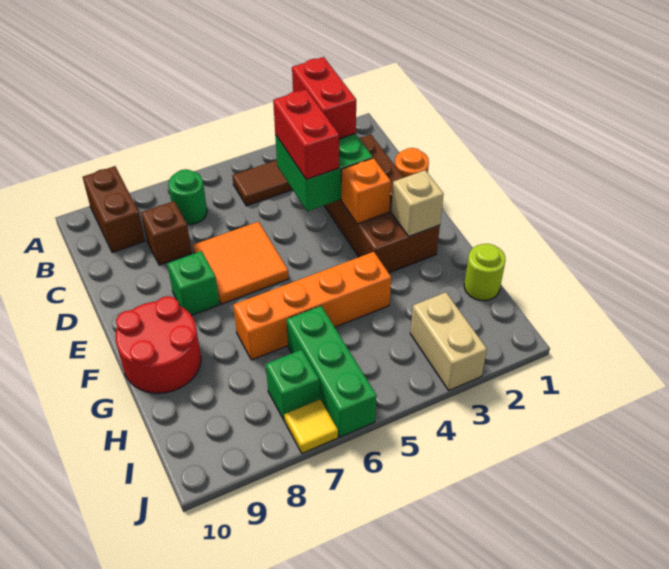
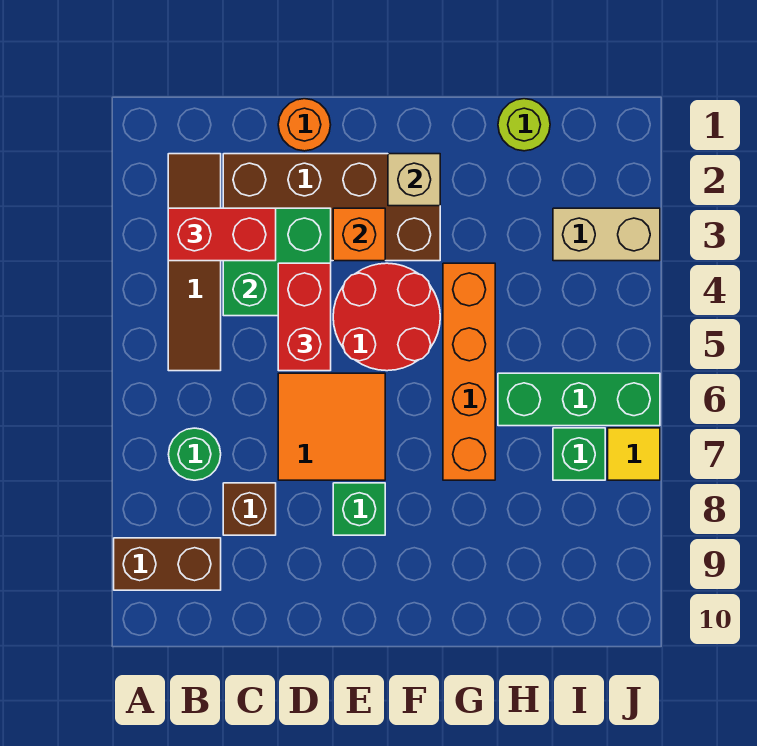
red 1x2 brick [273,89,339,180] -> red 1x2 brick turned to [278,263,331,371]
red 2x2 round brick [115,296,201,393] -> red 2x2 round brick moved to [333,263,440,371]

